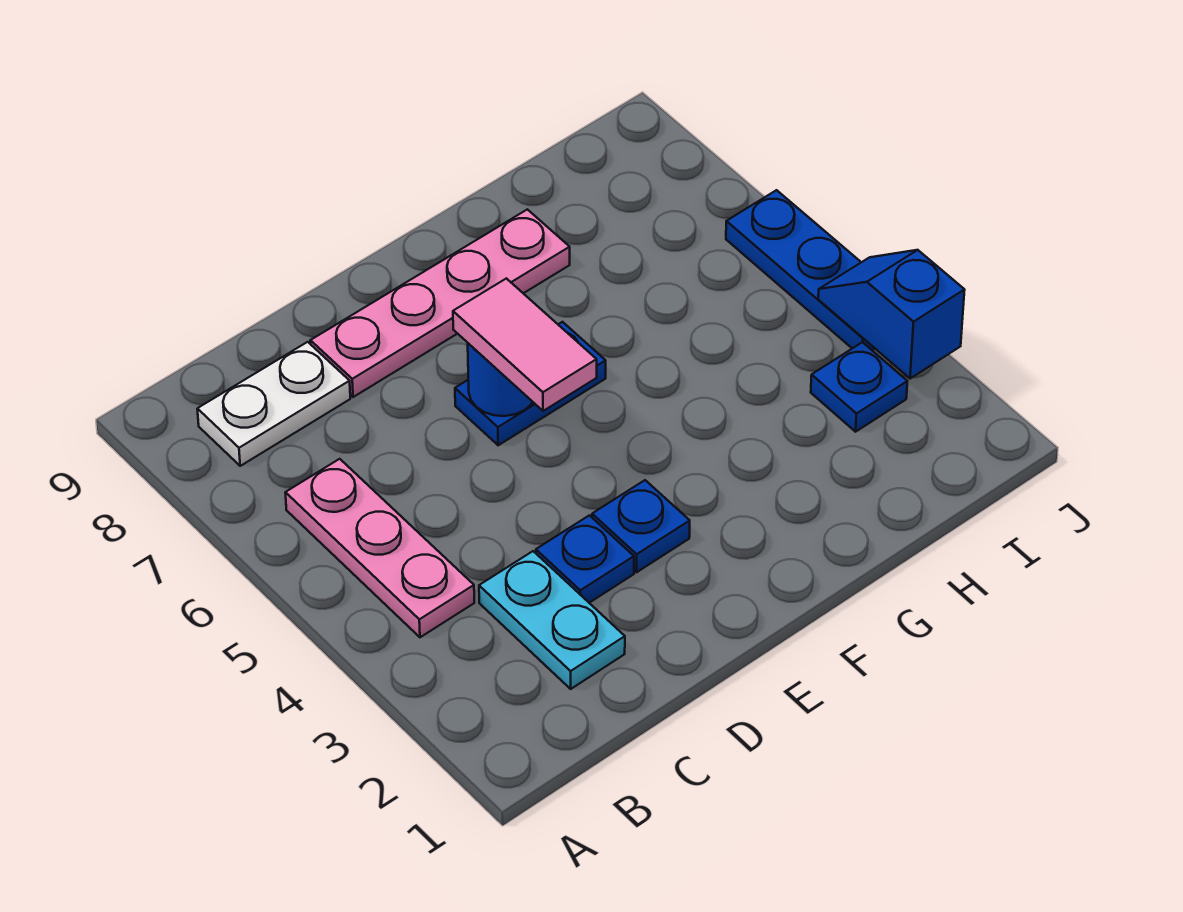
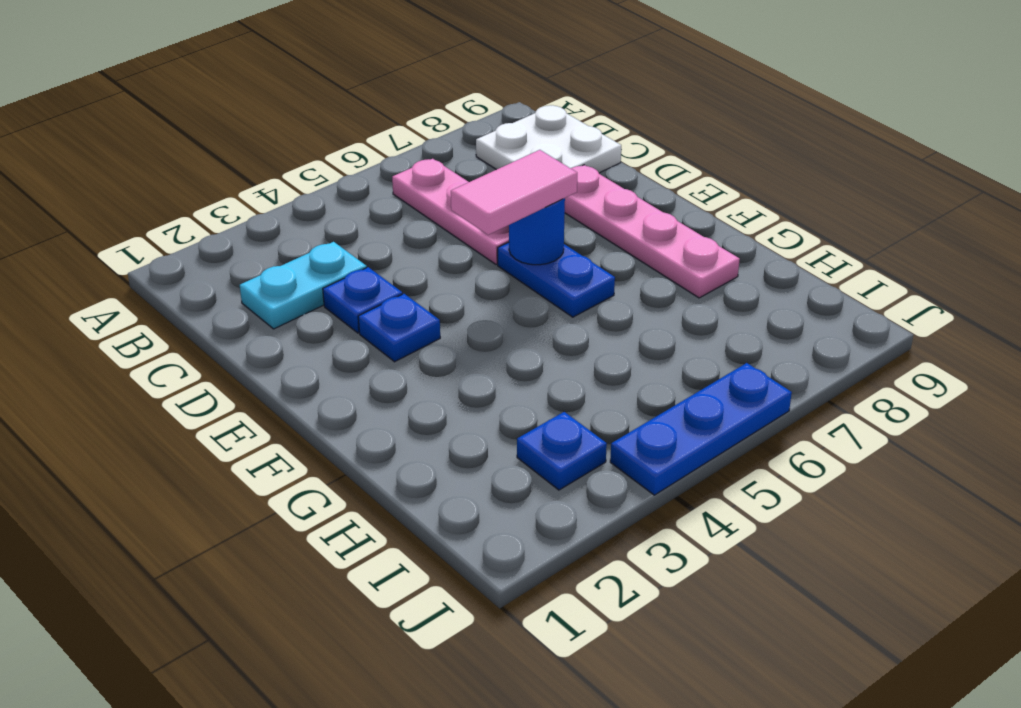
pink 1x3 plate [285,459,474,637] -> pink 1x3 plate turned to [392,159,509,264]
white 1x2 plate [197,342,350,466] -> white 2x2 plate [476,105,621,173]
blue 1x2 slope [818,250,965,379] -> none

